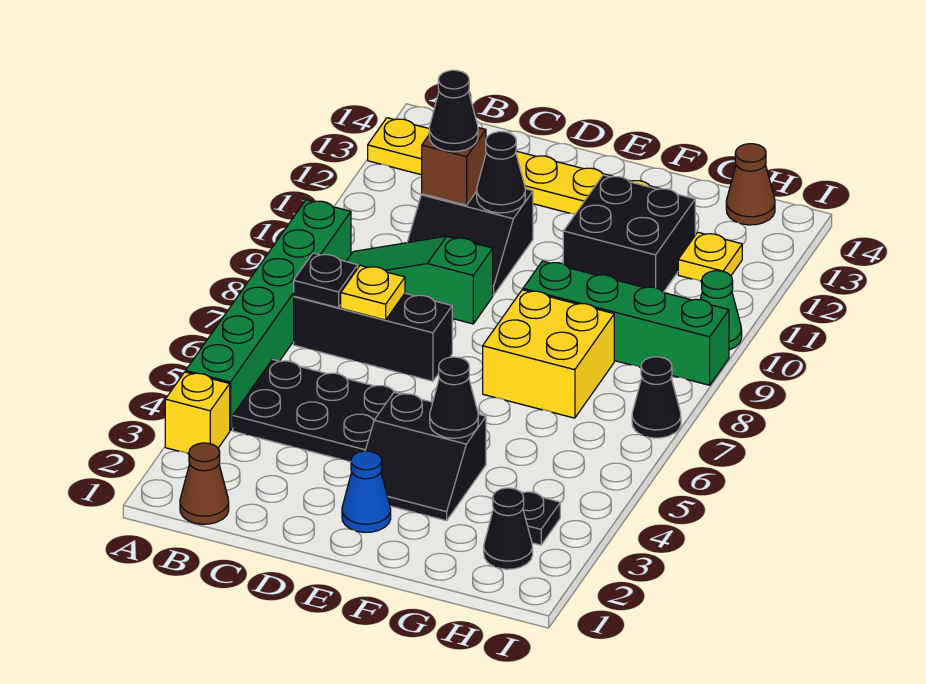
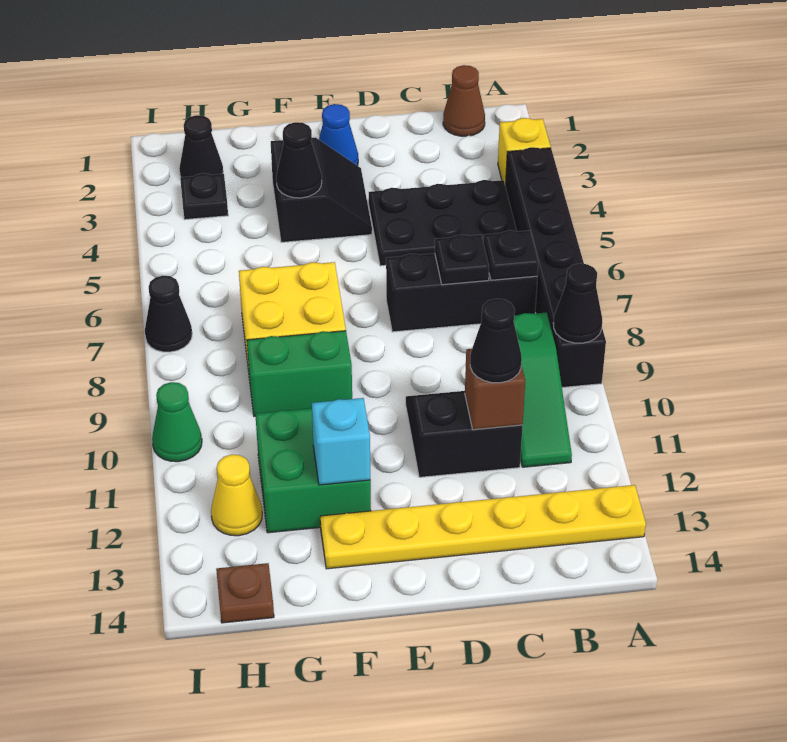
green 1x6 brick [186,200,351,431] -> black 1x6 brick [506,147,606,387]
green 1x3 slope [346,236,493,324] -> green 1x3 slope turned to [514,312,572,467]
yellow 1x1 plate [341,265,405,320] -> black 1x1 plate [435,235,489,285]
black 1x1 cone [477,132,525,213] -> black 1x1 cone moved to [553,264,602,343]
black 2x2 slope [365,392,486,521] -> black 2x2 slope turned to [271,137,372,242]
green 1x4 brick [523,261,729,385] -> green 1x2 brick [247,331,352,416]
black 2x2 brick [563,175,695,292] -> green 2x2 brick [255,408,371,533]
none -> cyan 1x1 brick [312,398,370,485]
yellow 1x1 plate [678,232,742,281] -> yellow 1x1 cone [211,455,262,536]
brown 1x1 cone [726,144,775,225] -> brown 1x1 plate [216,563,274,623]

